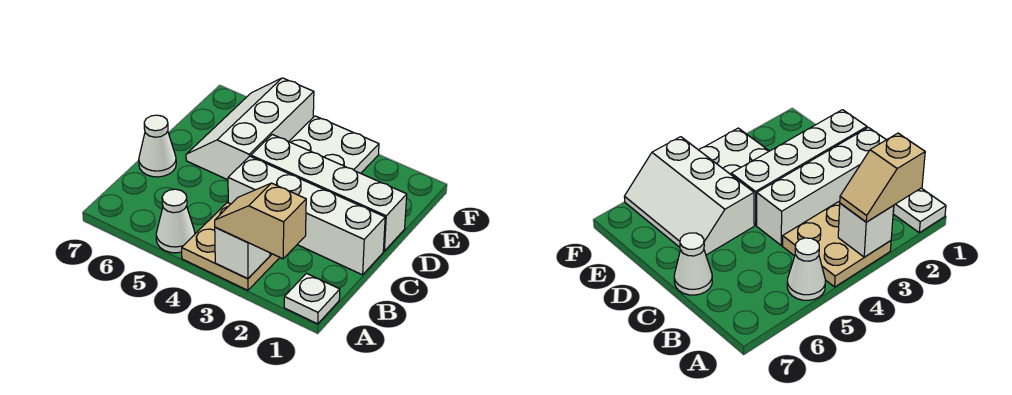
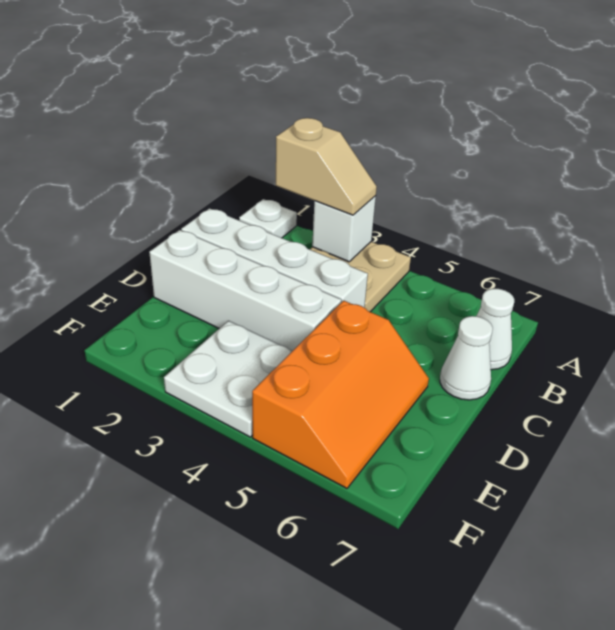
white 1x1 cone [156,189,195,253] -> white 1x1 cone moved to [477,289,514,370]
white 2x3 slope [186,78,314,180] -> orange 2x3 slope [252,301,429,488]

